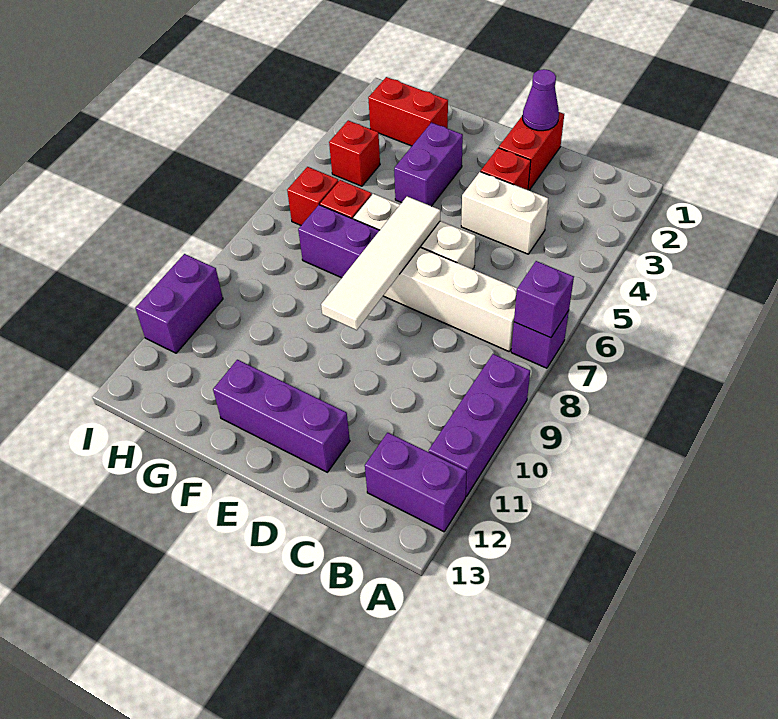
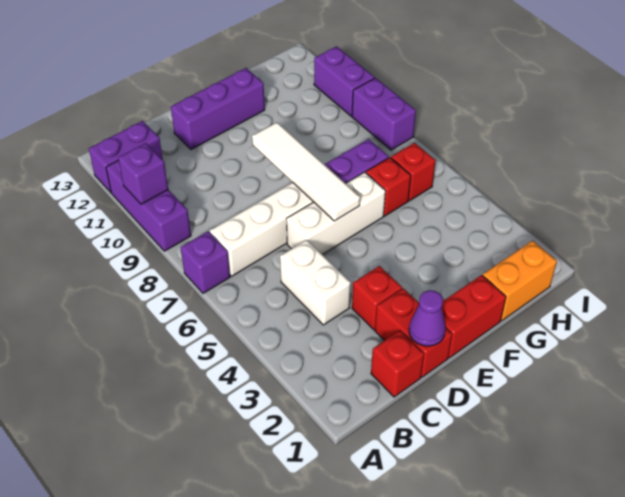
purple 1x1 brick [514,261,574,338] -> purple 1x1 brick moved to [118,143,168,204]
white 1x2 brick [461,172,548,254] -> white 1x2 brick turned to [280,240,351,325]
purple 1x2 brick [394,123,463,206] -> purple 1x2 brick moved to [352,78,416,150]
none -> orange 1x2 brick [483,241,557,321]
red 1x2 brick [368,77,448,146] -> red 1x2 brick moved to [442,275,506,358]
red 1x1 brick [329,120,380,186] -> red 1x1 brick moved to [371,331,424,397]

